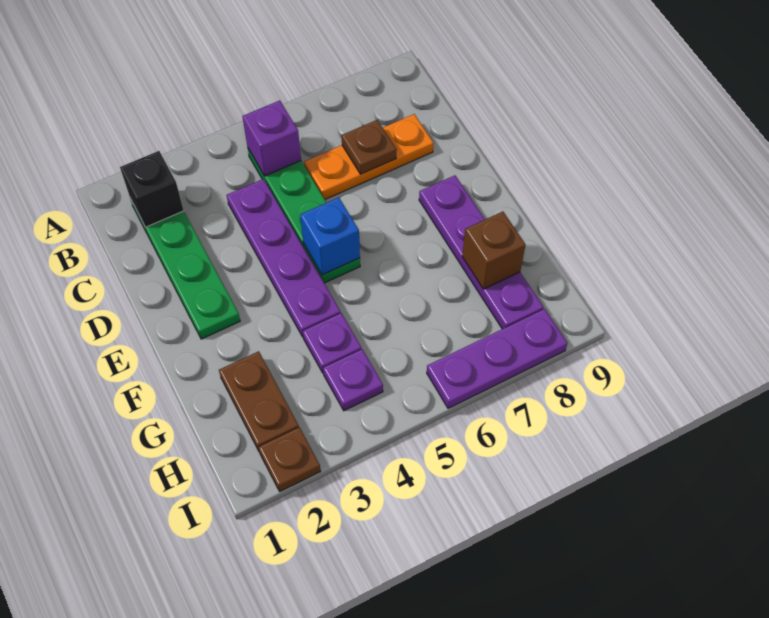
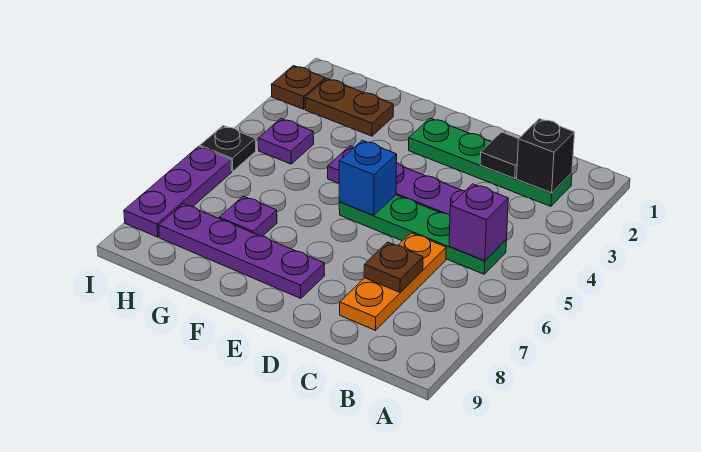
none -> black 1x1 tile [480,132,519,179]
purple 1x1 plate [303,313,361,373] -> purple 1x1 plate moved to [219,196,277,236]
brown 1x1 brick [462,212,525,289] -> none
none -> black 1x1 plate [200,126,256,171]

